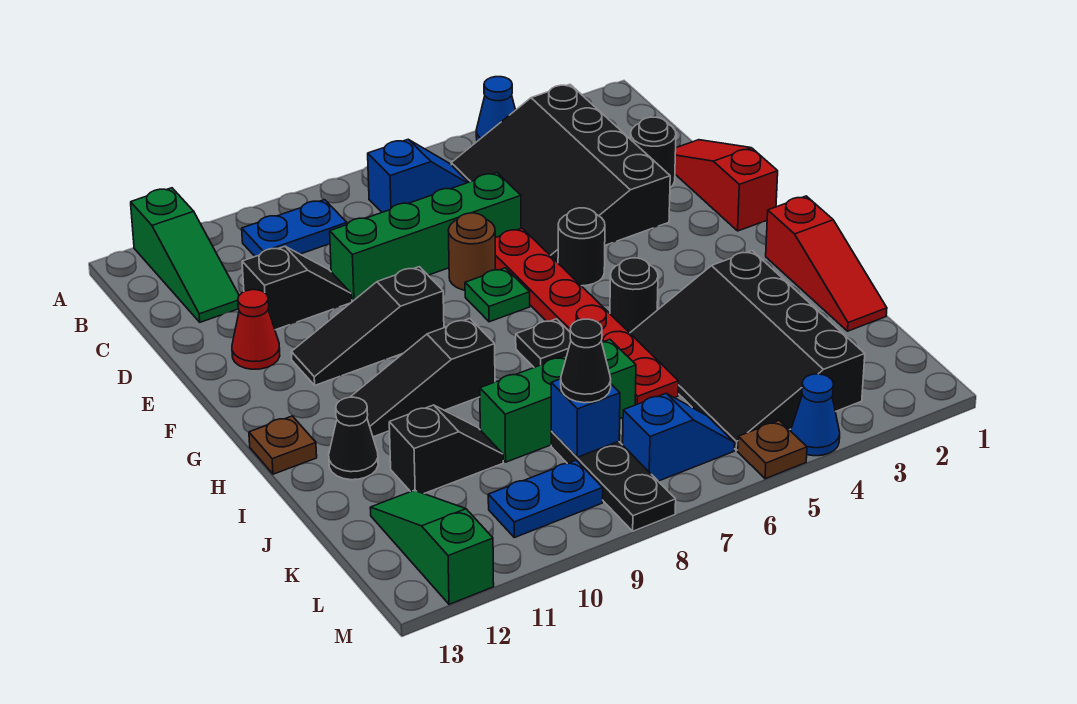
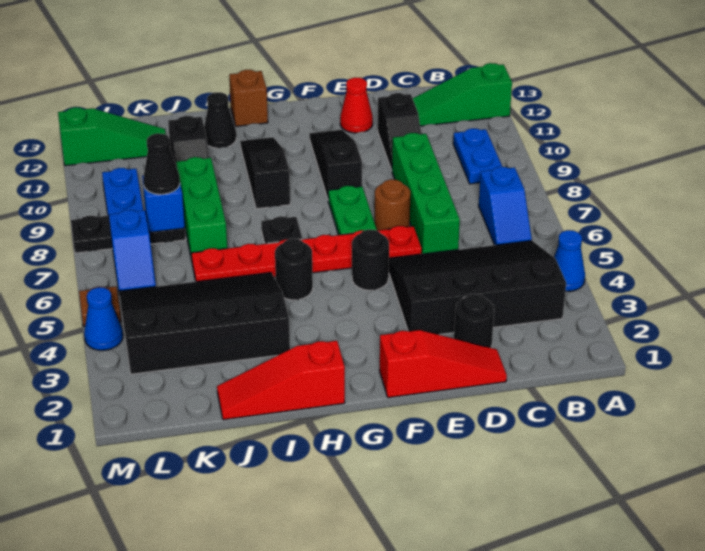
green 1x1 plate [465,268,530,322] -> green 1x2 plate [328,186,377,235]
brown 1x1 plate [249,416,317,474] -> brown 1x1 brick [229,70,268,126]

